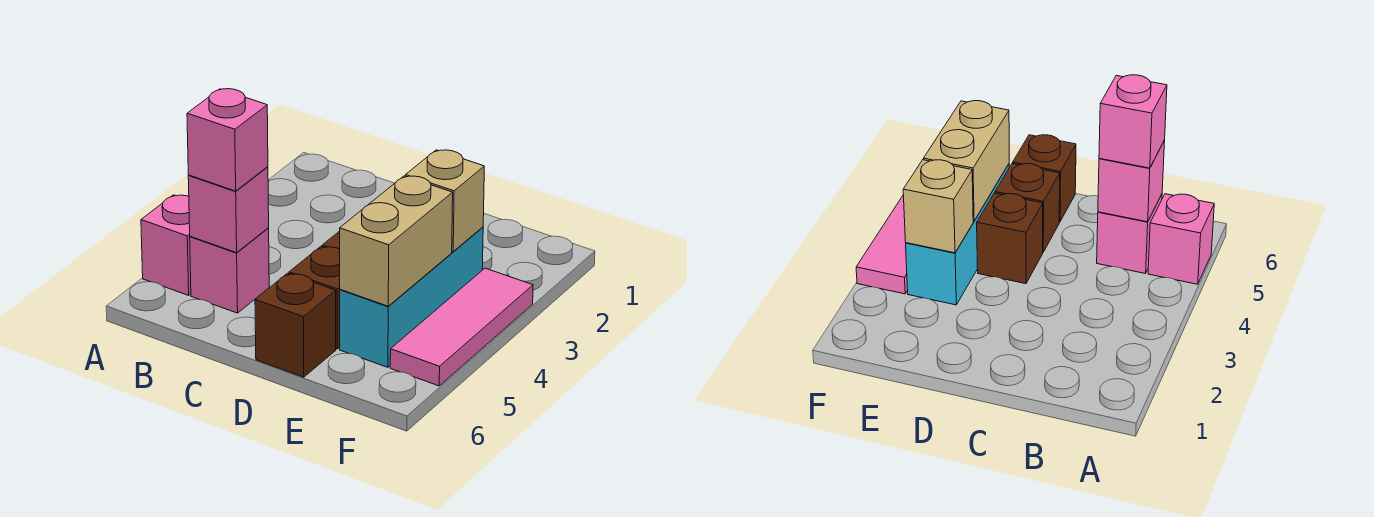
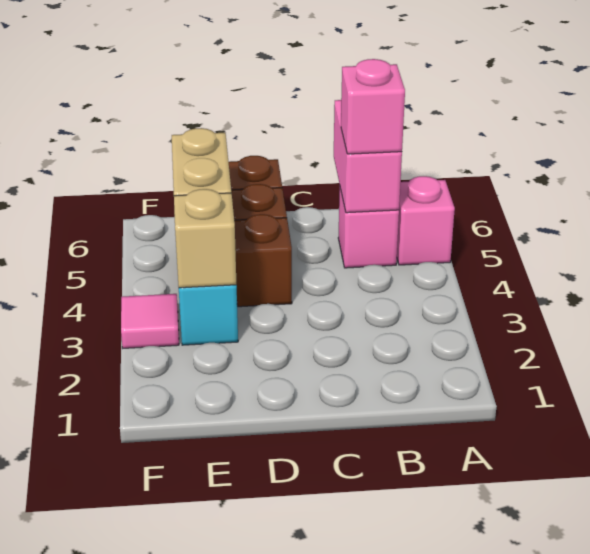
pink 1x1 brick [188,167,269,253] -> pink 1x2 brick [334,100,402,213]
pink 1x3 tile [390,268,533,386] -> pink 1x1 tile [121,294,179,348]

